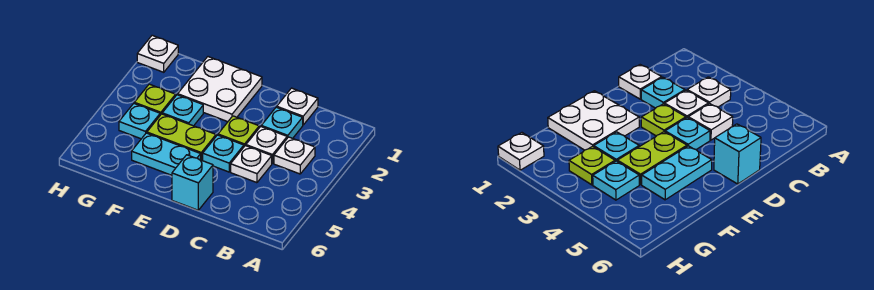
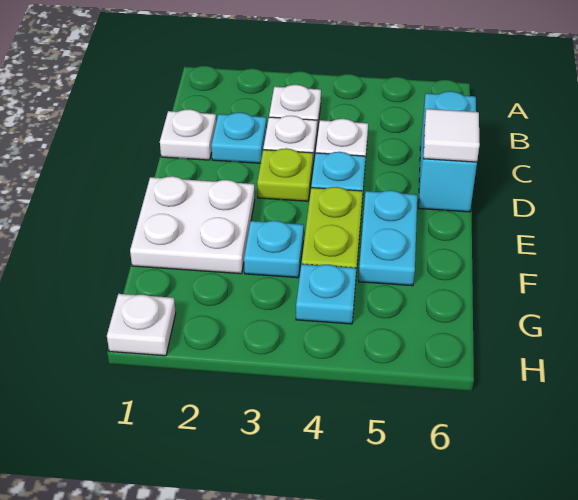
cyan 1x1 brick [172,155,213,210] -> cyan 1x2 brick [419,91,477,212]
none -> white 1x1 tile [424,109,480,162]
lime 1x1 plate [134,84,176,115] -> none

